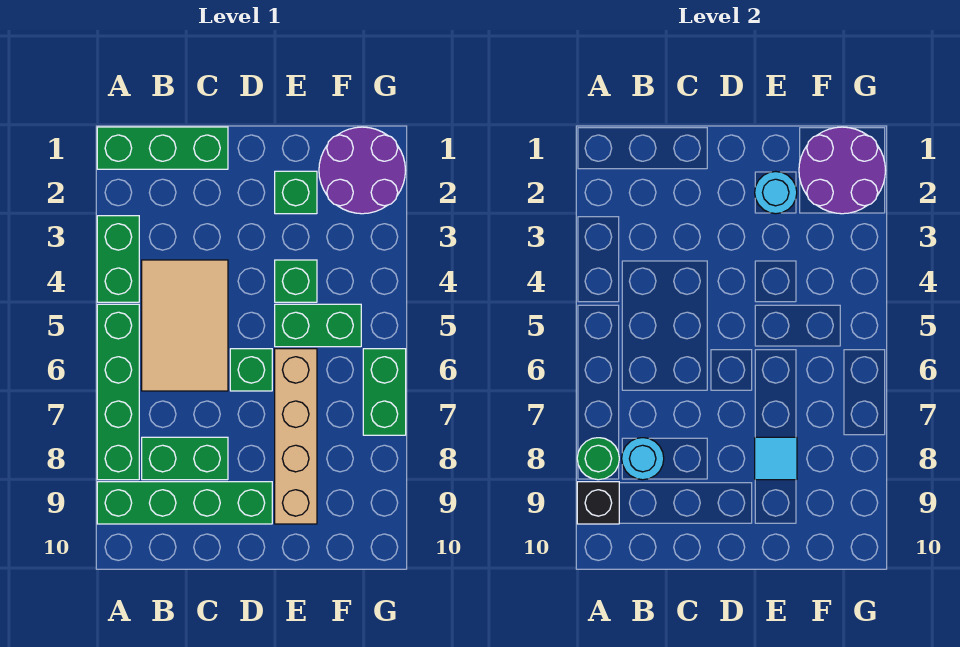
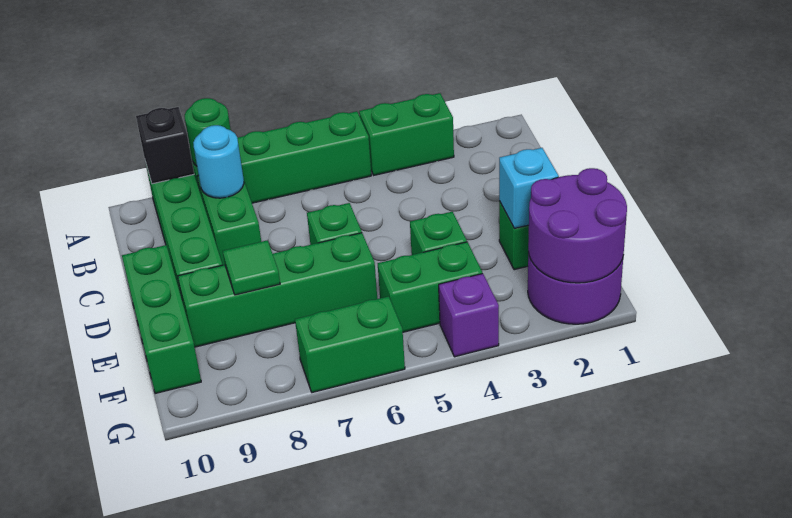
green 1x3 brick [97,127,228,169] -> green 1x3 brick moved to [122,245,201,394]
tan 2x3 tile [142,260,228,391] -> none
cyan 1x1 round brick [755,171,797,214] -> cyan 1x1 brick [499,148,559,228]
green 1x2 brick [275,304,361,347] -> green 1x2 brick turned to [378,242,482,332]
tan 1x4 brick [275,349,317,524] -> green 1x4 brick [178,233,377,347]
cyan 1x1 tile [755,437,797,480] -> green 1x1 tile [223,240,280,295]
none -> purple 1x1 brick [439,274,499,357]

